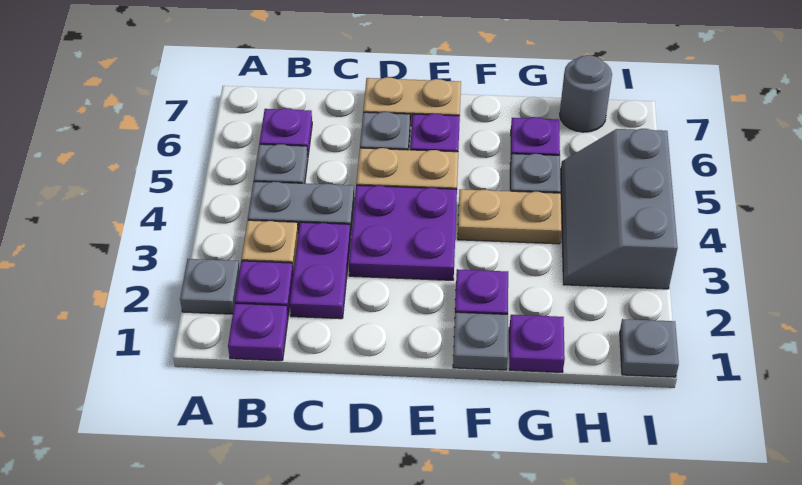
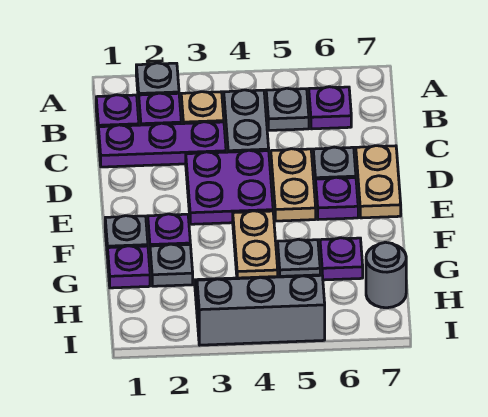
purple 1x2 plate [290,222,350,319] -> purple 1x3 plate [98,122,226,167]
grey 1x1 plate [620,319,679,377] -> grey 1x1 plate moved to [150,244,193,286]

